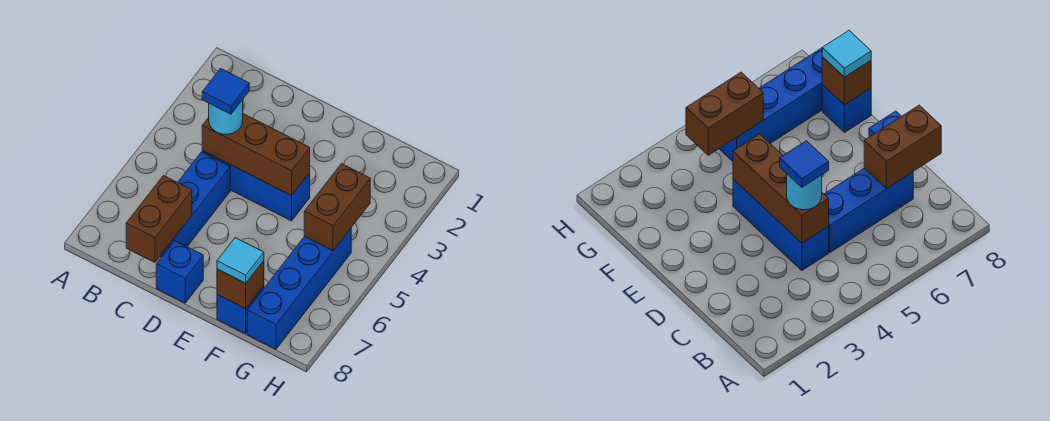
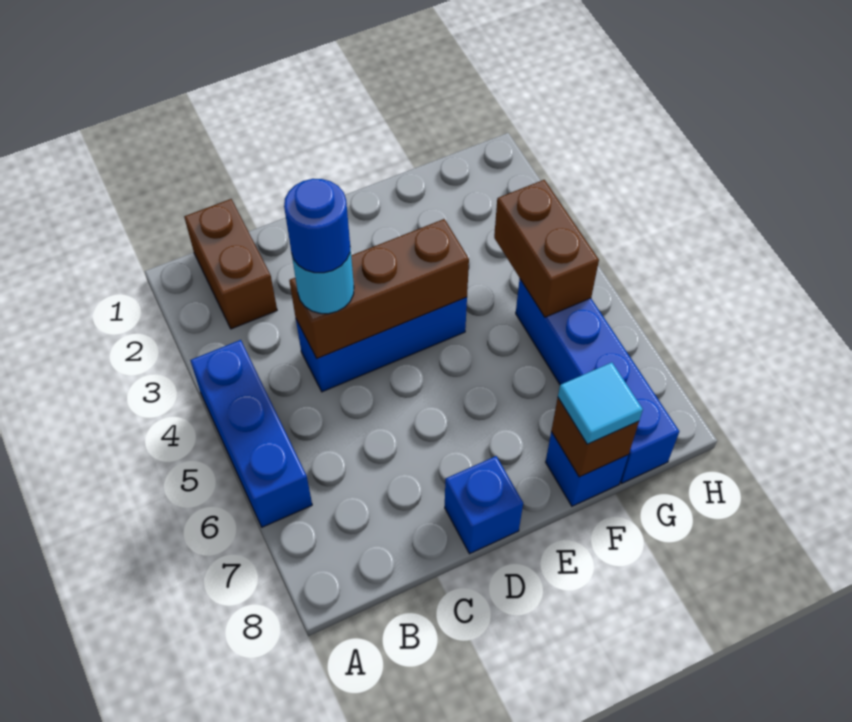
blue 1x1 tile [202,69,249,114] -> blue 1x1 round brick [284,179,350,273]
blue 1x3 brick [160,152,230,257] -> blue 1x3 brick moved to [190,340,312,527]
brown 1x2 brick [126,176,192,262] -> brown 1x2 brick moved to [184,199,277,329]

